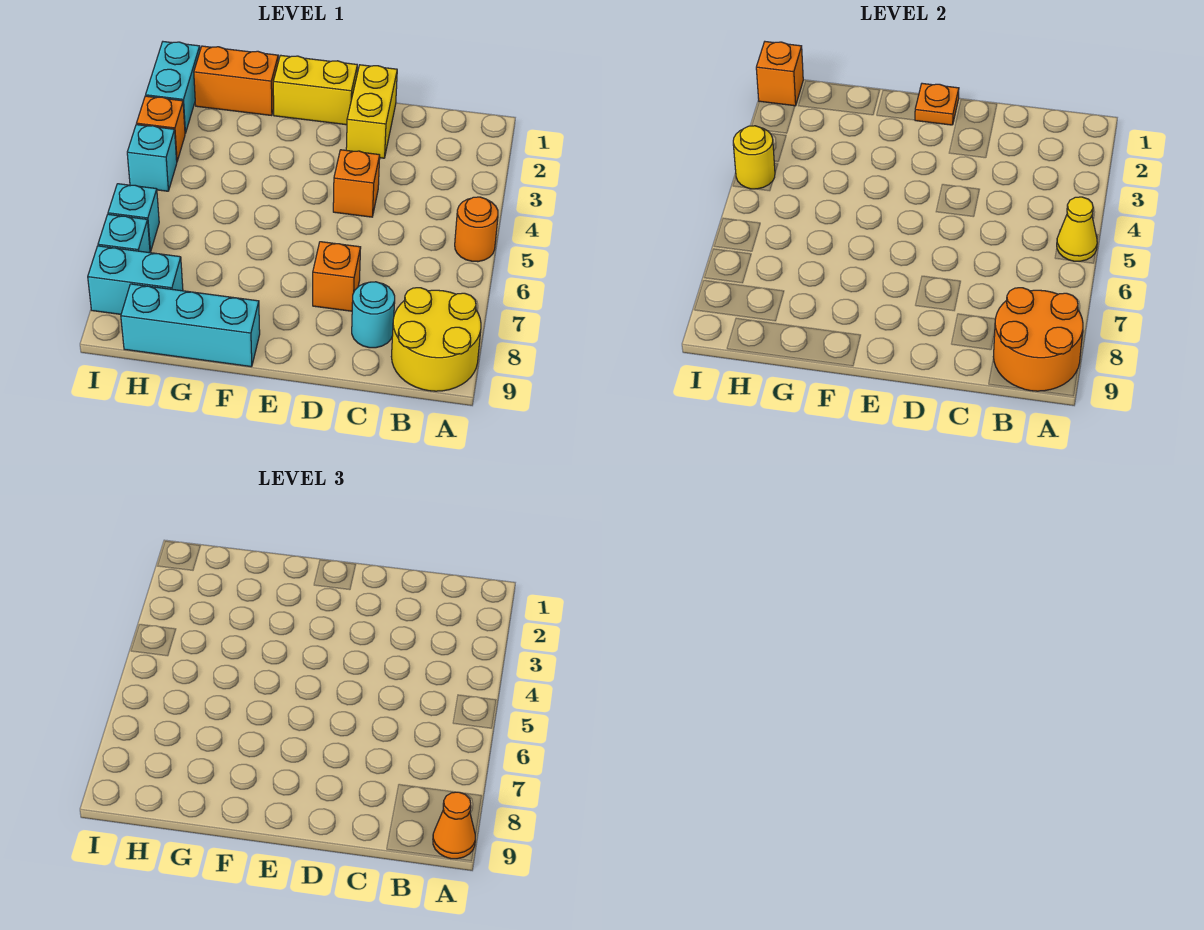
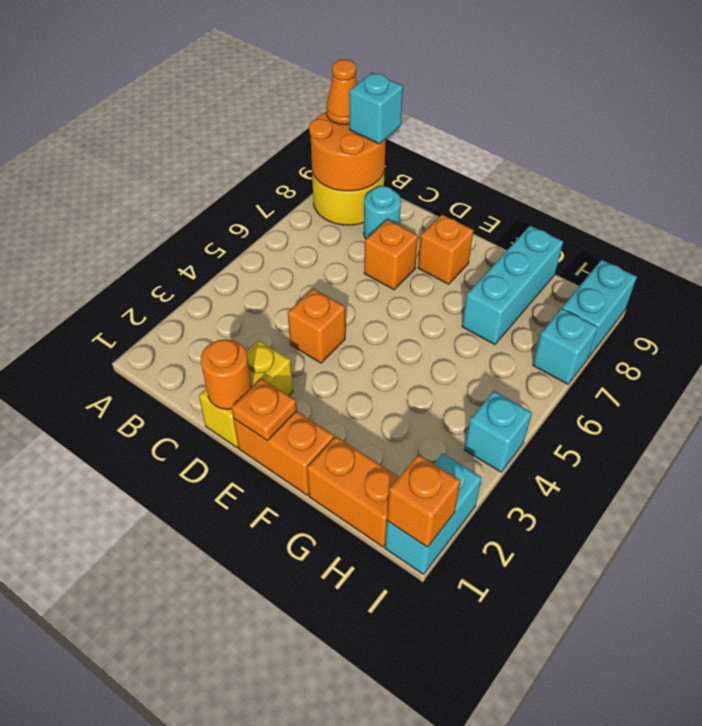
orange 1x1 round brick [455,197,498,262] -> orange 1x1 round brick moved to [201,339,252,410]
yellow 1x1 cone [1057,197,1097,261] -> none
yellow 1x2 brick [273,55,357,125] -> orange 1x2 brick [233,411,334,495]
cyan 1x3 brick [121,284,260,367] -> cyan 1x3 brick turned to [462,226,563,345]
cyan 1x2 brick [88,246,183,314] -> cyan 1x2 brick turned to [562,260,637,358]
orange 1x1 brick [137,96,185,161] -> orange 1x1 brick moved to [418,215,473,284]
yellow 1x1 round brick [733,126,775,189] -> none
cyan 1x1 brick [108,184,159,252] -> cyan 1x1 brick moved to [349,72,403,144]

